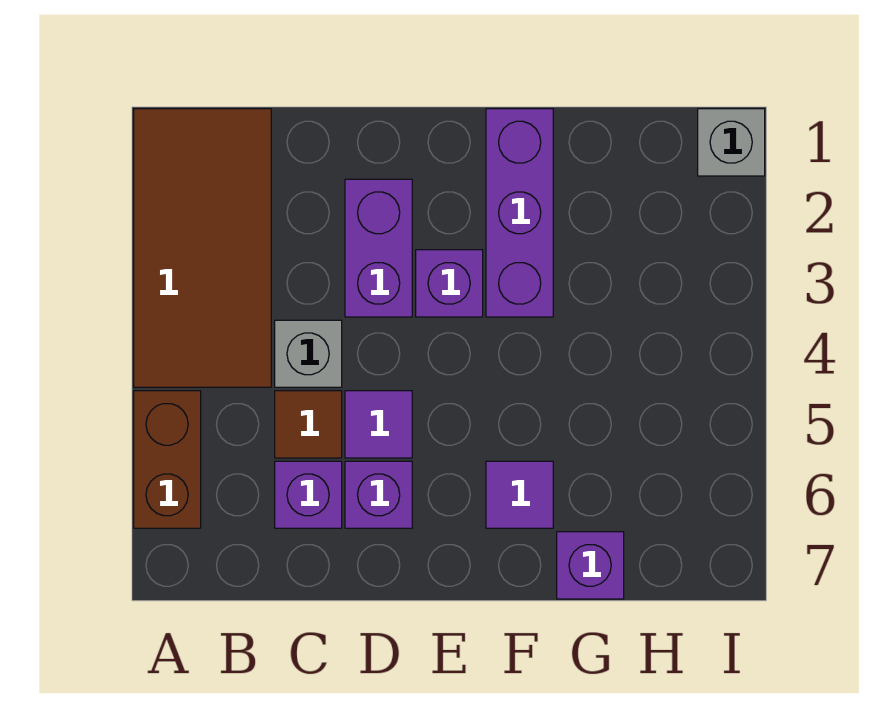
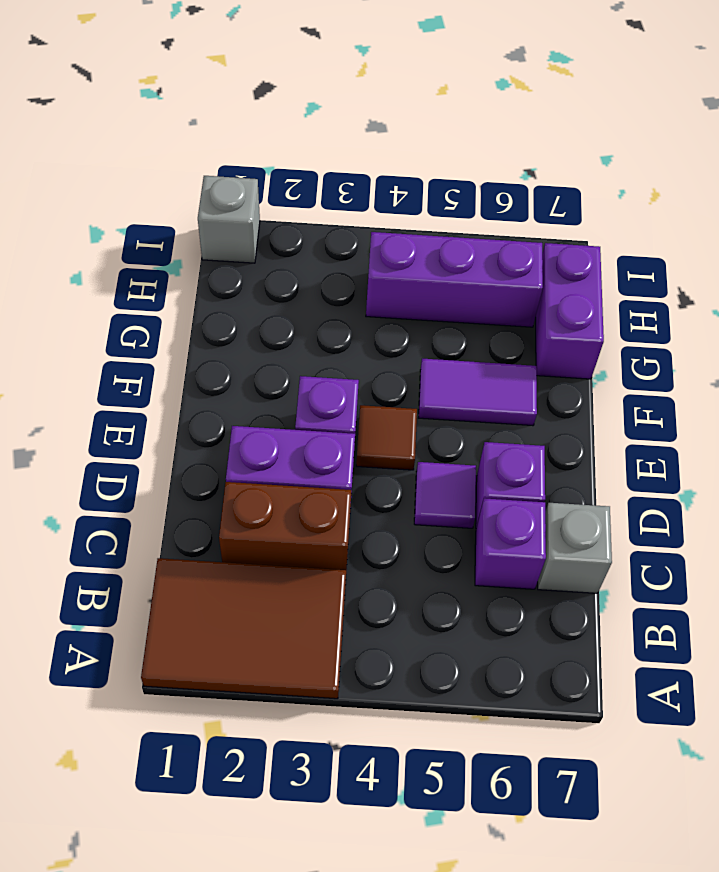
brown 2x4 tile [134,109,271,387] -> brown 2x3 tile [141,558,346,699]
brown 1x2 brick [134,391,201,528] -> brown 1x2 brick moved to [219,482,351,570]
grey 1x1 brick [275,320,342,387] -> grey 1x1 brick moved to [538,503,612,593]
brown 1x1 tile [275,391,342,458] -> brown 1x1 tile moved to [356,405,417,470]
purple 1x3 brick [486,109,553,317] -> purple 1x3 brick moved to [366,232,543,327]
purple 1x1 tile [486,461,553,528] -> purple 1x2 tile [419,359,537,426]
purple 1x1 brick [557,532,624,599] -> purple 1x2 brick [536,243,604,379]

